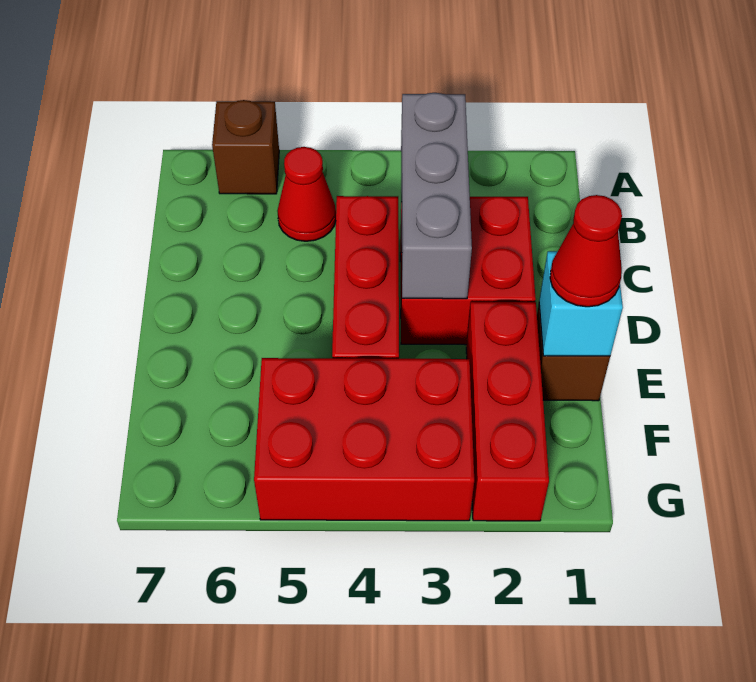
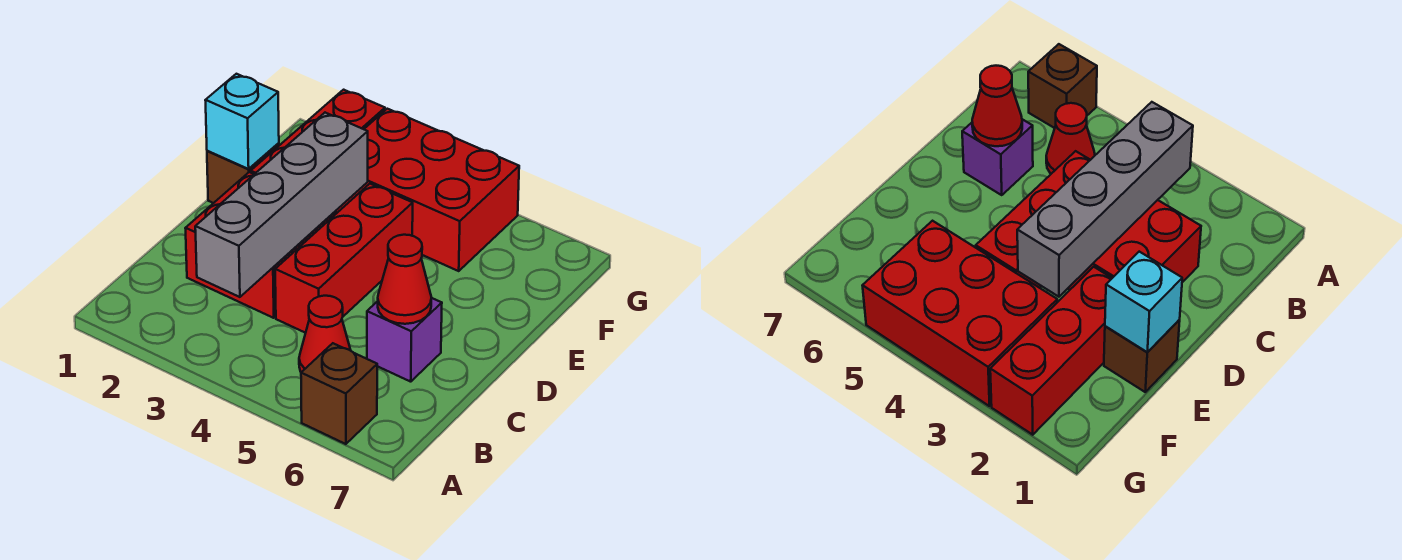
grey 1x3 brick [401,93,472,299] -> grey 1x4 brick [195,113,368,297]
none -> purple 1x1 brick [367,298,442,382]
red 1x1 cone [550,195,622,307] -> red 1x1 cone moved to [378,235,431,324]

